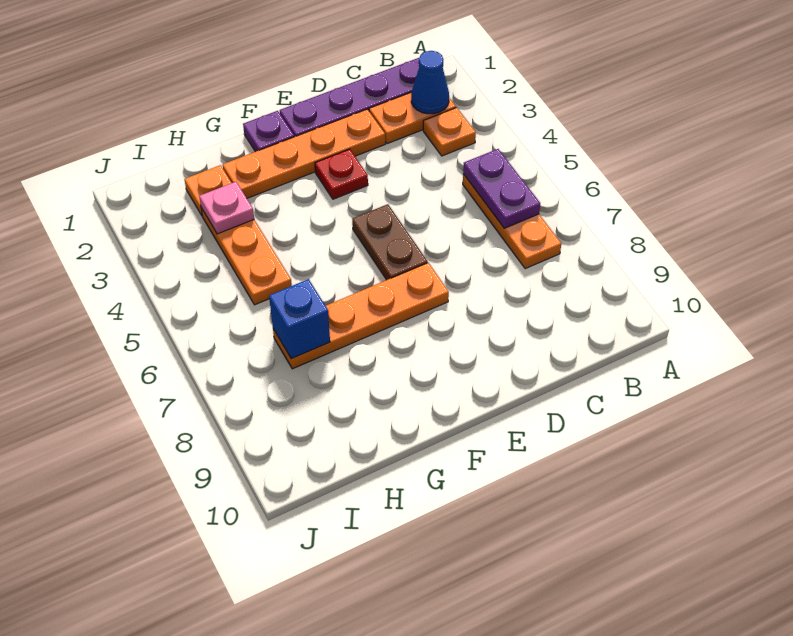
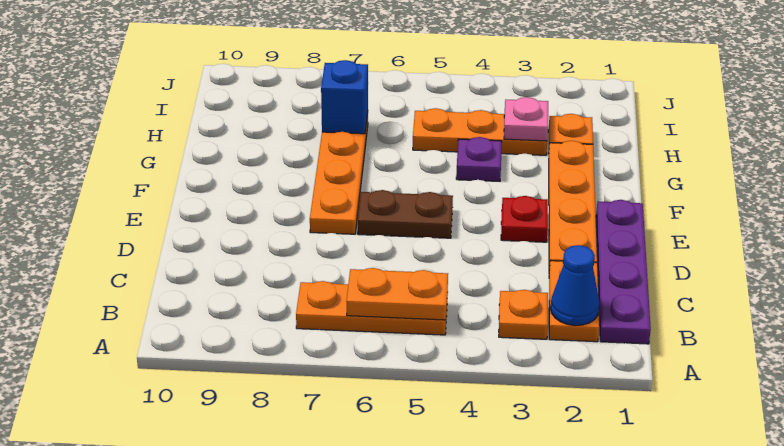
purple 1x2 plate [463,149,540,228] -> orange 1x2 plate [346,268,448,320]
purple 1x1 plate [243,111,294,152] -> purple 1x1 plate moved to [456,137,502,181]

